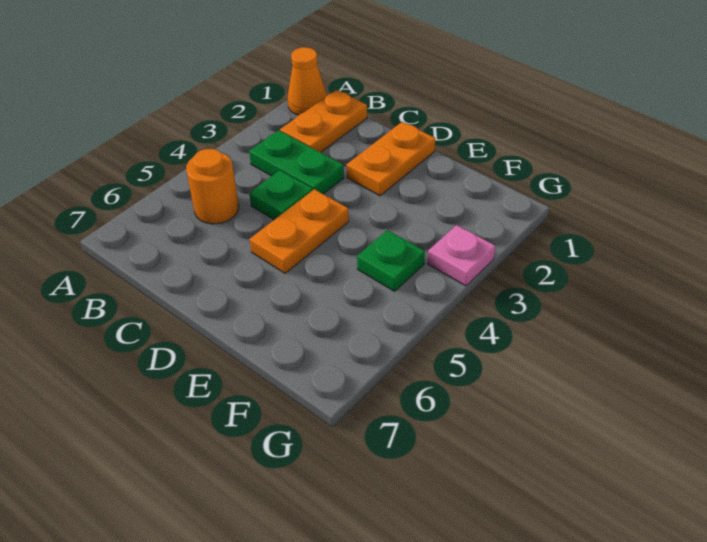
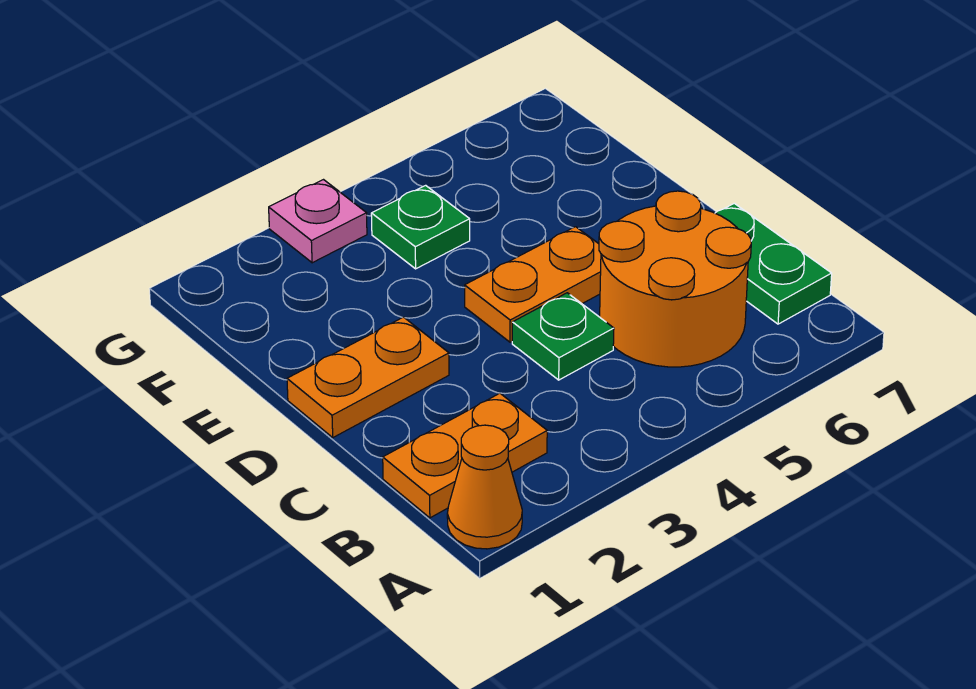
green 1x2 plate [249,130,344,194] -> green 1x2 plate moved to [715,203,832,324]
orange 1x1 round brick [186,149,239,224] -> orange 2x2 round brick [599,191,751,367]

